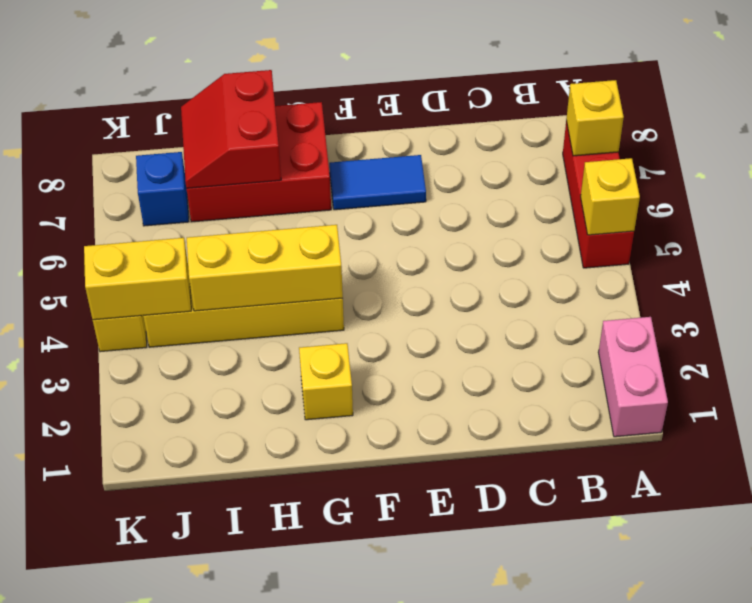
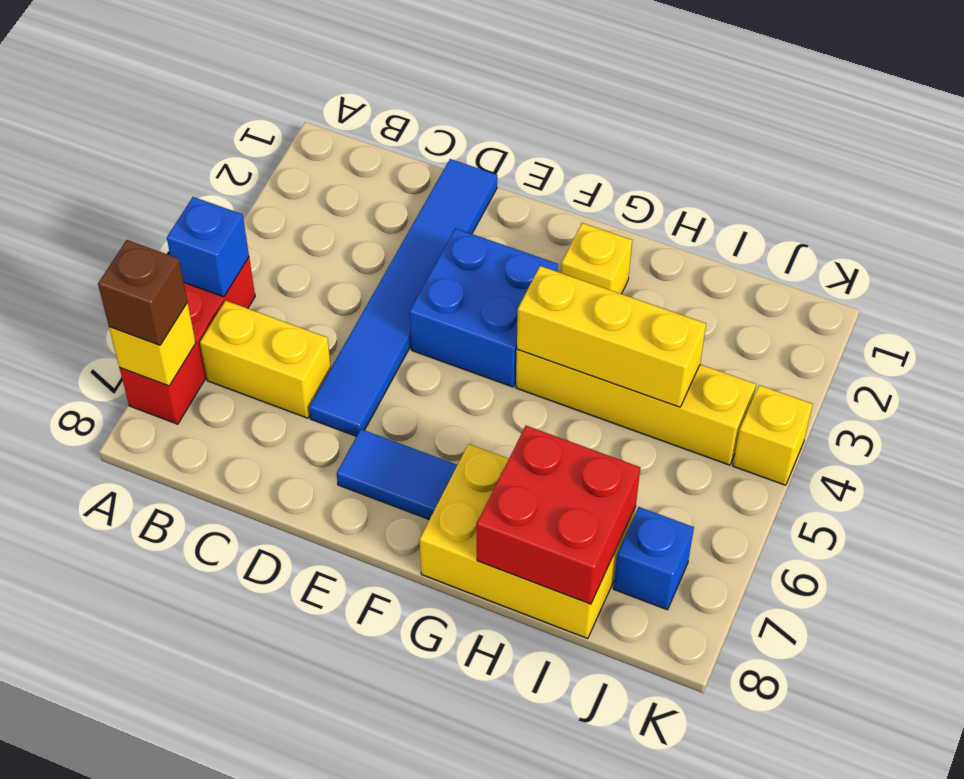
pink 1x2 brick [598,317,668,437] -> none
yellow 1x1 brick [581,158,640,235] -> blue 1x1 brick [167,197,249,297]
none -> brown 1x1 brick [98,240,188,345]
none -> blue 1x6 tile [309,159,497,436]
none -> blue 2x2 brick [409,228,558,387]
red 2x3 brick [187,102,331,222] -> yellow 2x3 brick [420,444,636,639]
red 2x2 slope [181,70,281,188] -> red 2x2 brick [477,426,640,604]
yellow 1x2 brick [84,238,191,320] -> yellow 1x2 brick moved to [200,301,331,418]

